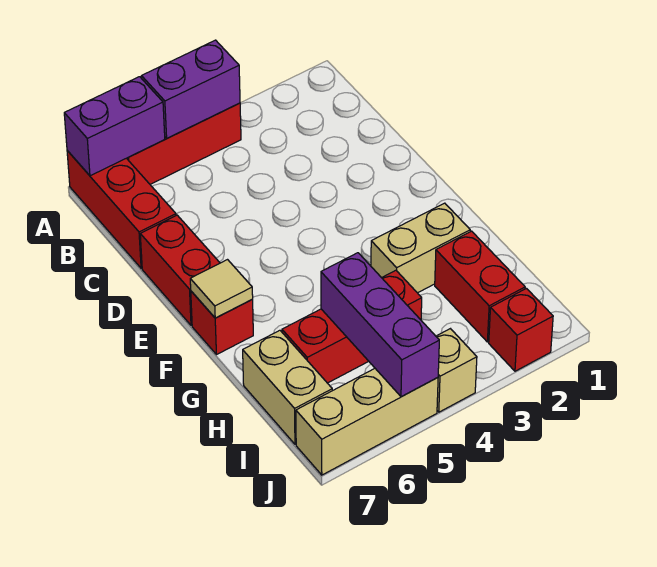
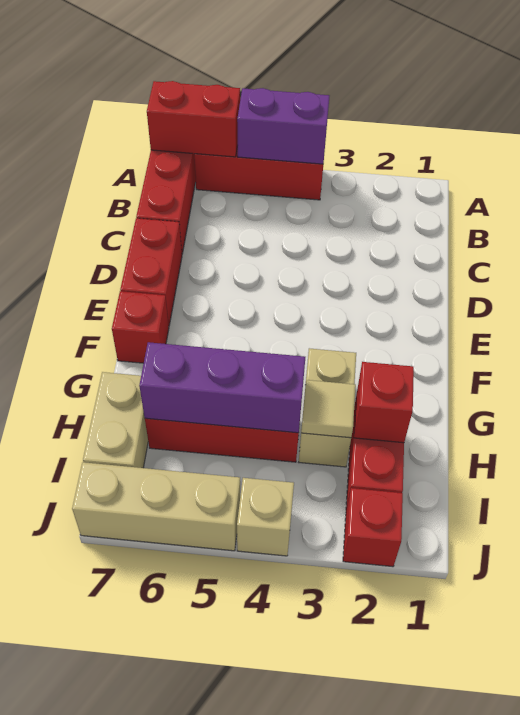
purple 1x2 brick [64,77,165,176] -> red 1x2 brick [147,81,240,157]
tan 1x1 tile [190,260,253,318] -> tan 1x1 tile moved to [301,380,356,438]
tan 1x2 brick [371,203,470,293] -> tan 1x2 brick turned to [299,348,356,467]
none -> red 1x1 brick [354,362,414,443]
purple 1x3 brick [321,253,439,397] -> purple 1x3 brick turned to [139,342,305,433]

